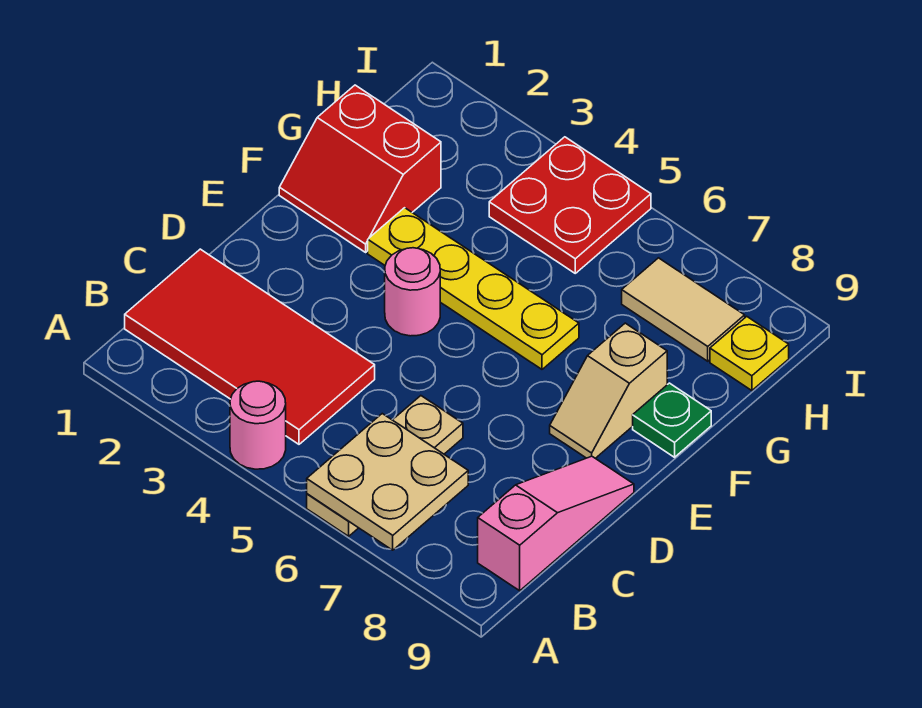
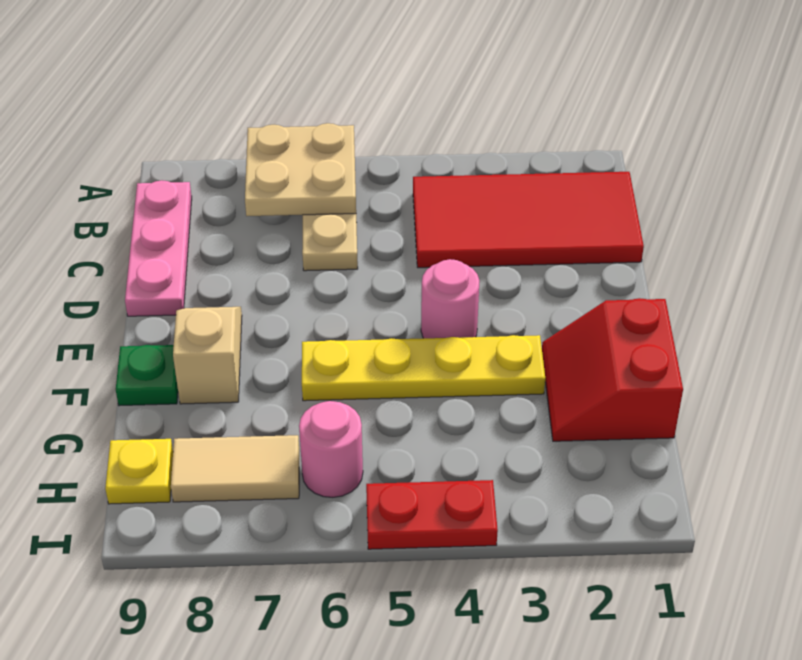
pink 1x1 round brick [230,381,286,469] -> pink 1x1 round brick moved to [299,401,363,497]
pink 1x3 slope [478,456,634,591] -> pink 1x3 plate [125,180,192,316]
red 2x2 slope [279,85,441,252] -> red 2x2 slope turned to [542,298,683,441]
red 2x2 plate [489,137,651,273] -> red 1x2 plate [366,480,498,549]

